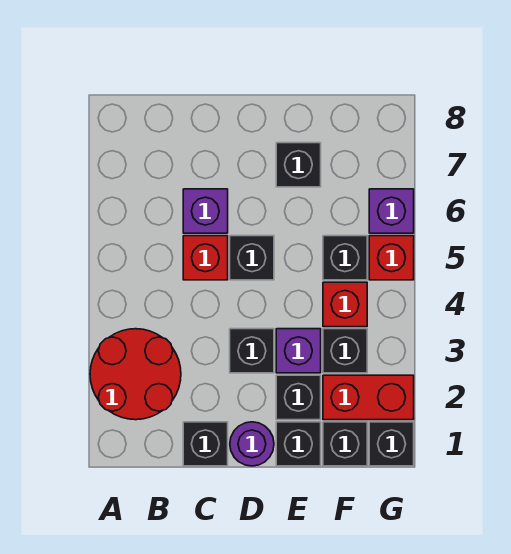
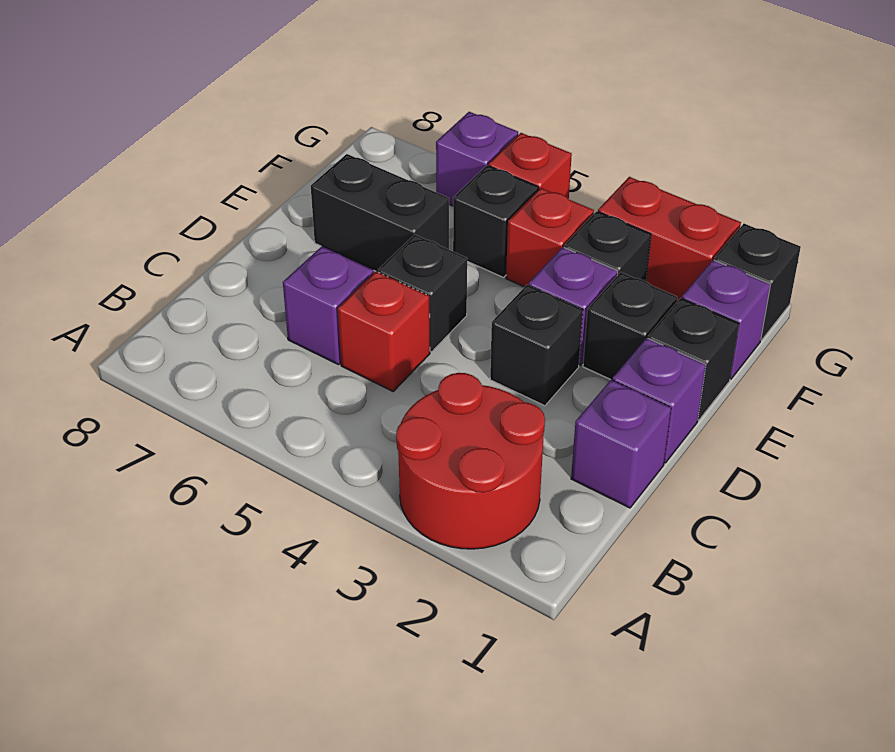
black 1x1 brick [183,422,228,466] -> purple 1x1 brick [571,380,671,508]
purple 1x1 round brick [230,422,274,466] -> purple 1x1 brick [612,338,706,463]
black 1x1 brick [276,143,321,187] -> black 1x2 brick [311,154,449,272]
black 1x1 brick [323,422,367,466] -> purple 1x1 brick [682,260,770,379]
red 1x2 brick [323,375,414,420] -> red 1x2 brick turned to [598,177,741,301]

